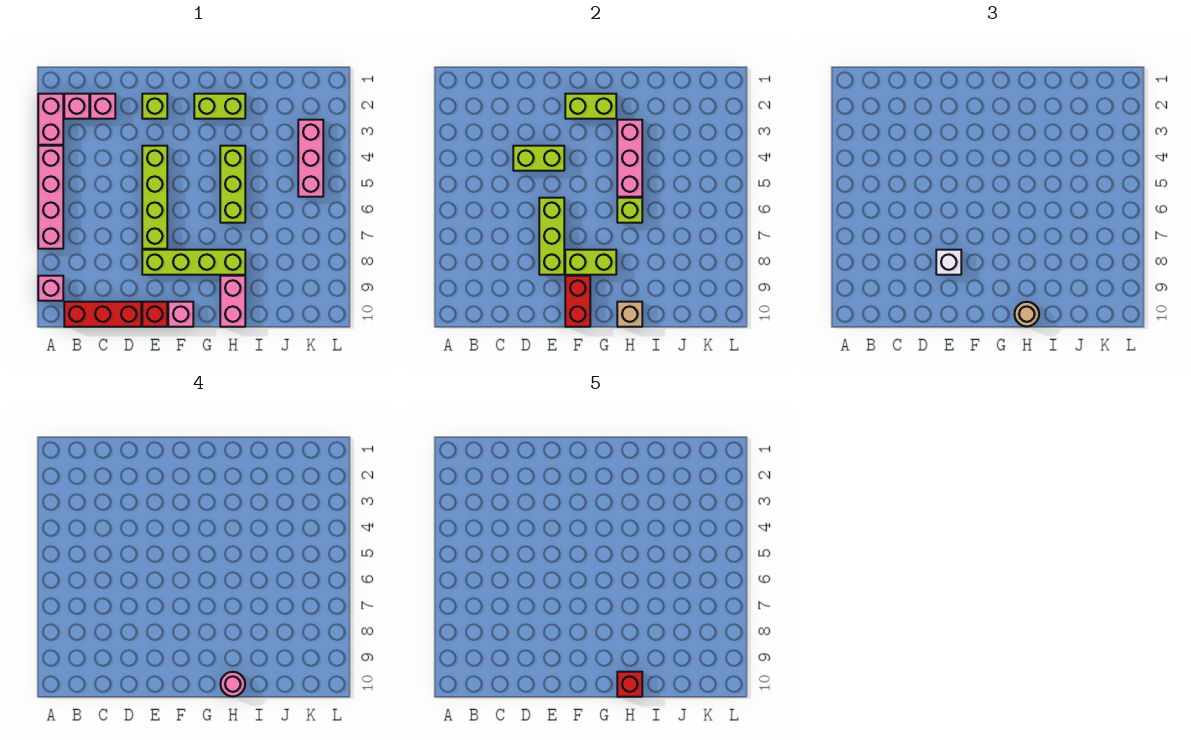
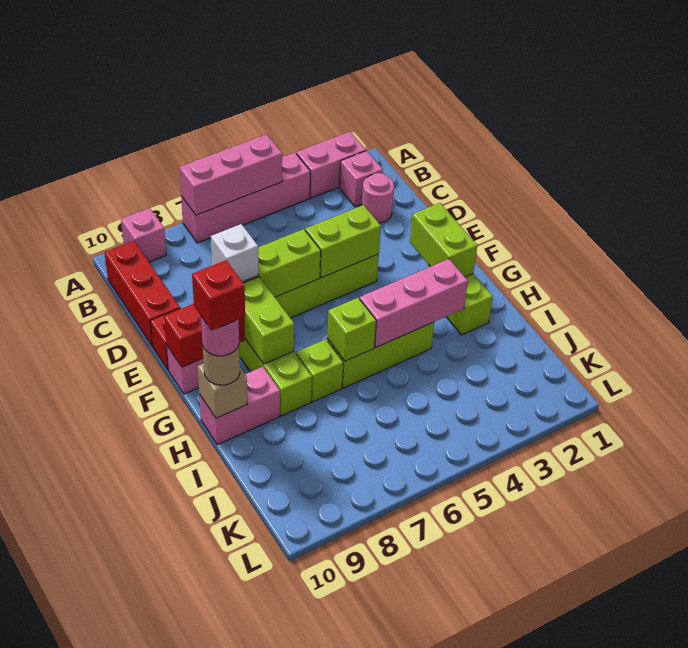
pink 1x1 brick [90,94,115,119] -> pink 1x1 round brick [362,173,394,223]
lime 1x2 brick [513,146,564,171] -> lime 1x2 brick turned to [305,205,381,278]
lime 1x1 brick [142,94,167,119] -> lime 1x1 brick moved to [296,339,343,402]
pink 1x3 brick [298,120,323,197] -> pink 1x3 brick moved to [179,134,282,215]

